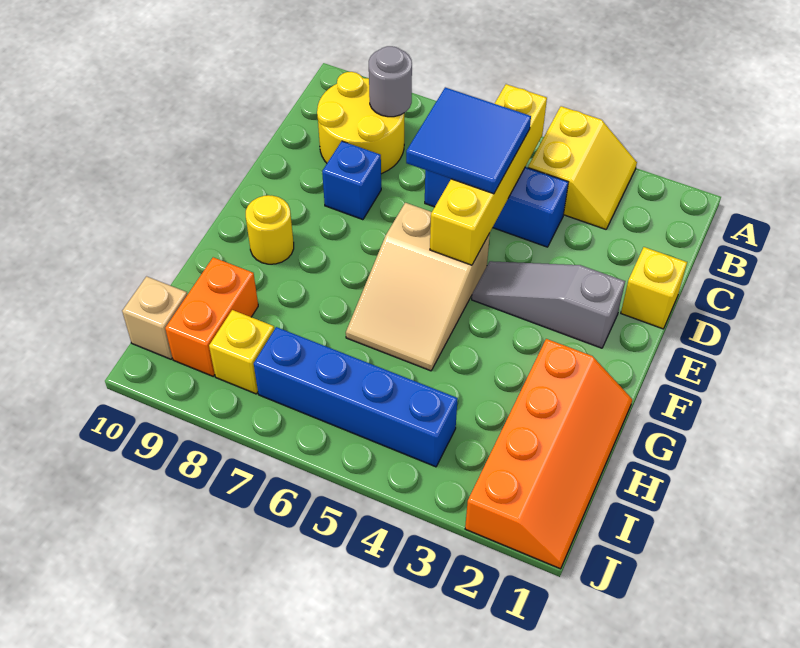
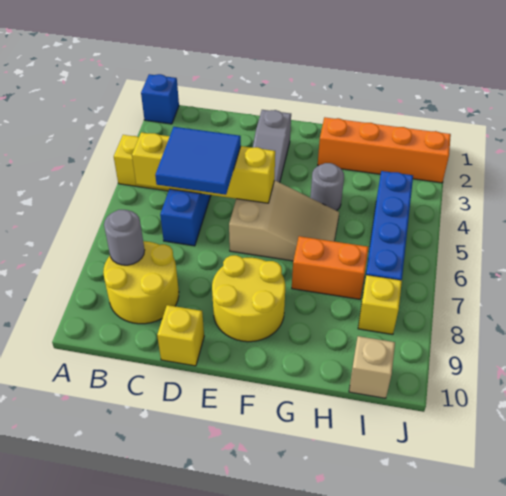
yellow 1x1 brick [621,247,687,329] -> yellow 1x1 brick moved to [157,305,204,366]
blue 1x1 brick [322,141,381,220] -> blue 1x1 brick moved to [141,74,179,124]
yellow 1x1 round brick [246,195,294,264] -> yellow 2x2 round brick [212,255,285,342]
none -> grey 1x1 round brick [310,163,344,211]
orange 1x2 brick [165,257,258,376] -> orange 1x2 brick moved to [292,236,368,299]

